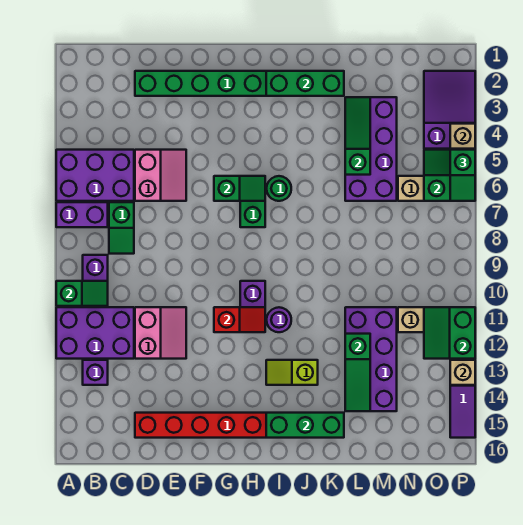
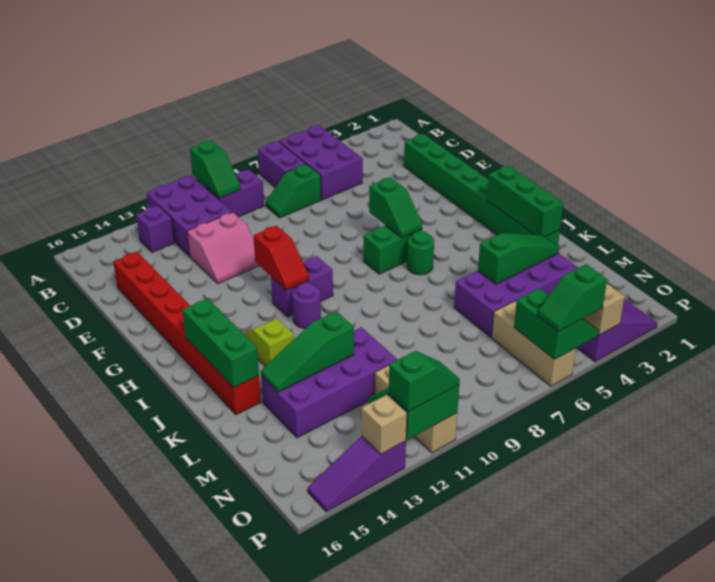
pink 2x2 slope [135,150,186,201] -> none
none -> green 1x2 slope [389,351,460,411]

